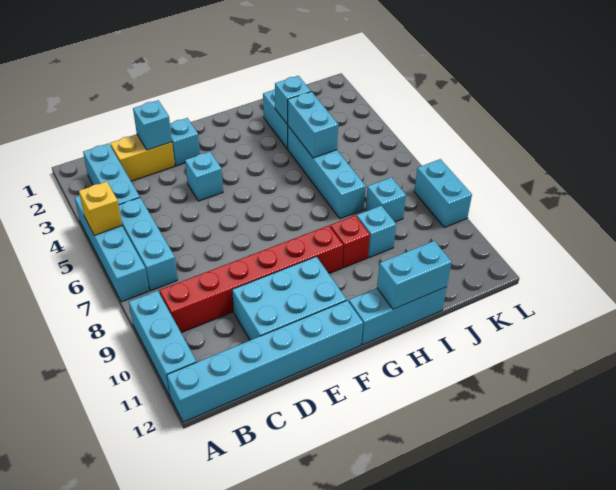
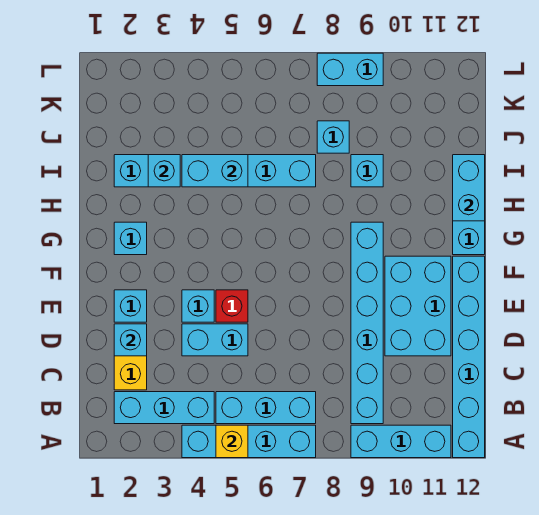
red 1x6 brick [159,226,343,333] -> cyan 1x6 brick [351,222,383,424]
none -> cyan 1x2 brick [182,324,248,356]
none -> cyan 1x1 brick [114,222,147,255]
red 1x1 brick [330,215,370,268] -> red 1x1 brick moved to [216,290,248,322]

